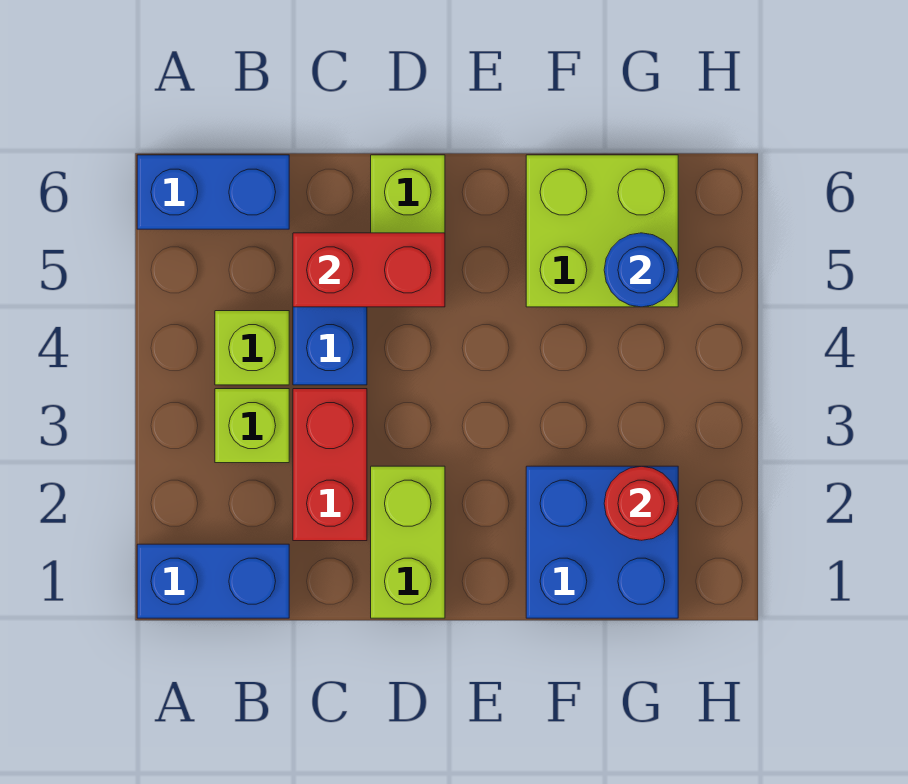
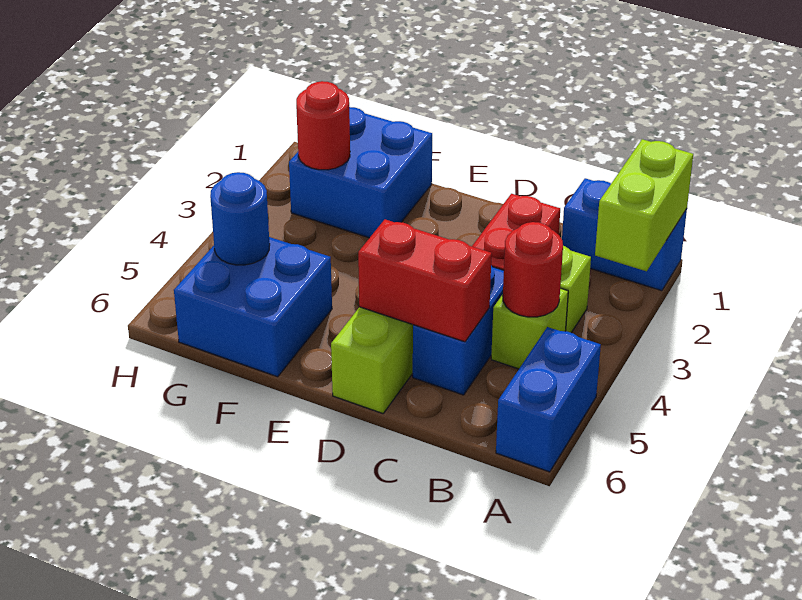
blue 1x2 brick [137,155,289,229] -> blue 1x2 brick turned to [496,327,601,472]
none -> red 1x1 round brick [503,222,563,317]
lime 1x2 brick [371,466,445,618] -> lime 1x2 brick moved to [595,139,693,271]
lime 2x2 brick [526,155,678,307] -> blue 2x2 brick [174,237,332,377]

